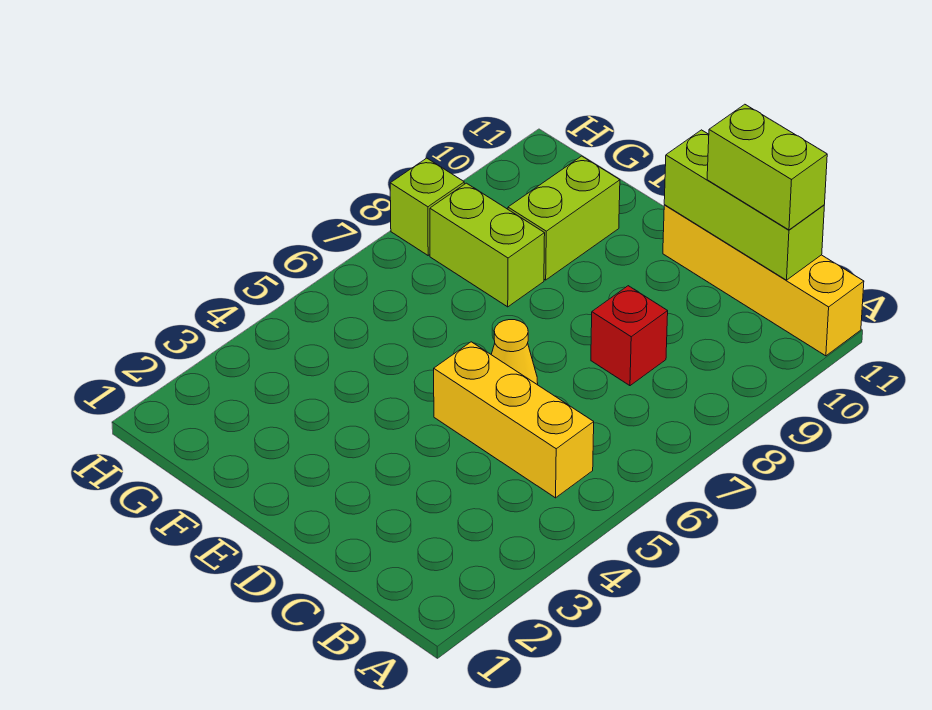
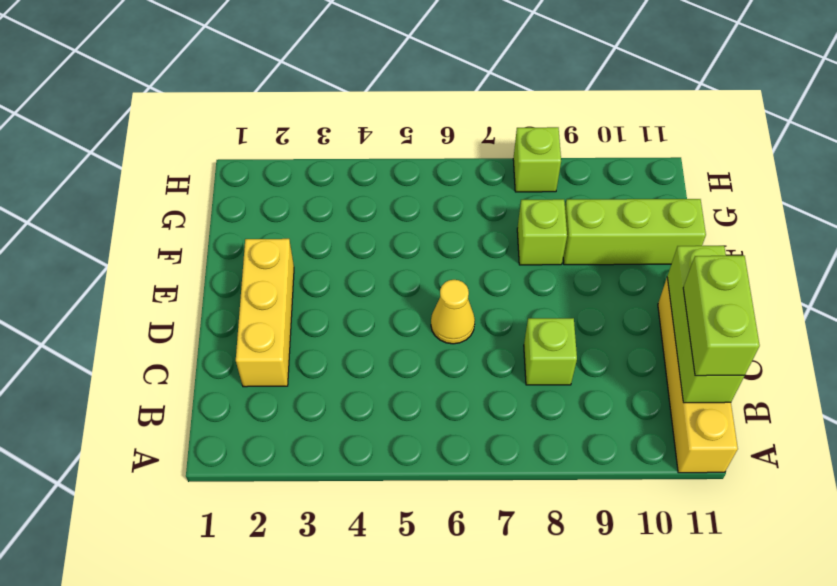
yellow 1x3 brick [434,342,594,498] -> yellow 1x3 brick moved to [236,239,294,387]
red 1x1 brick [591,286,668,386] -> lime 1x1 brick [524,318,577,385]
lime 1x2 brick [430,183,545,307] -> lime 1x1 brick [517,199,567,265]
lime 1x2 brick [508,156,620,280] -> lime 1x3 brick [563,199,706,265]

